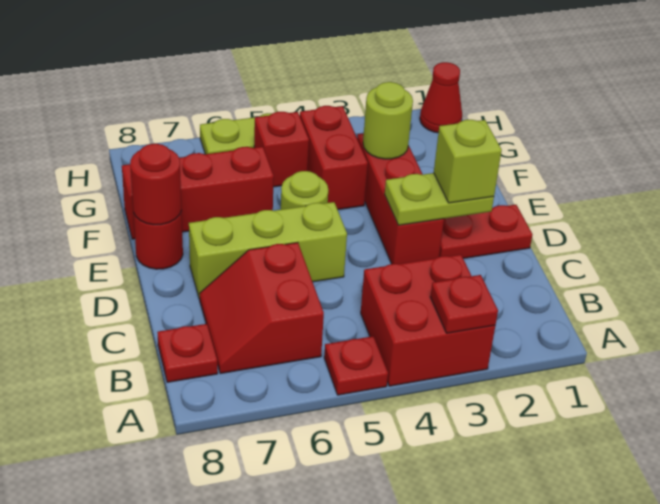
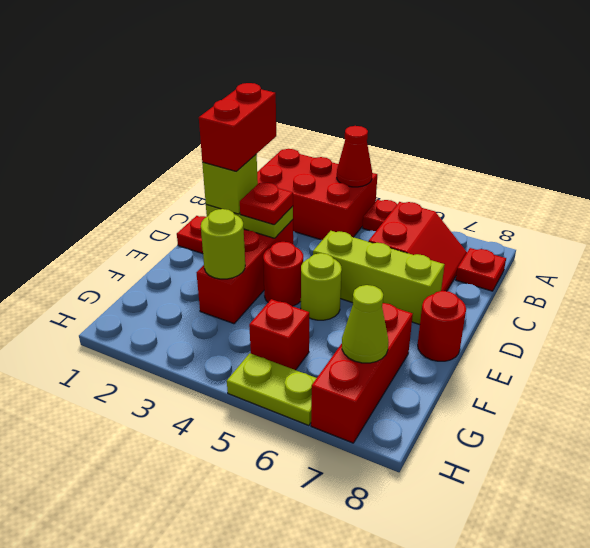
red 2x2 brick [361,255,495,386] -> red 2x3 brick [257,149,377,240]
red 1x1 plate [430,275,498,333] -> red 1x1 plate moved to [240,183,293,225]
red 1x1 round brick [130,144,182,225] -> red 1x1 round brick moved to [263,242,303,306]
red 1x2 brick [300,106,368,210] -> red 1x2 brick moved to [199,83,276,171]
red 1x3 brick [122,147,274,239] -> red 1x3 brick turned to [311,303,413,443]
none -> lime 1x1 cone [342,285,389,363]
red 1x1 cone [420,62,462,133] -> red 1x1 cone moved to [337,126,372,187]

